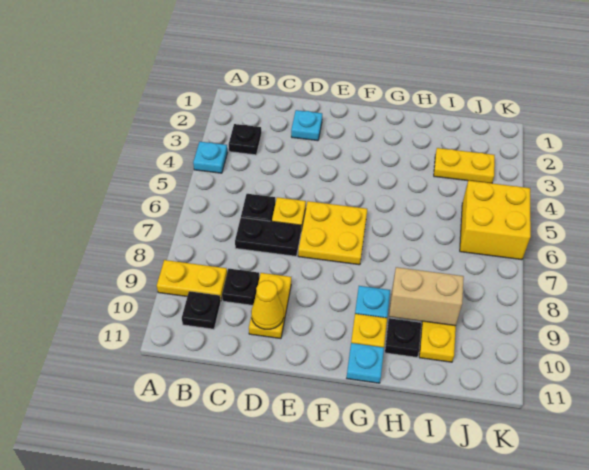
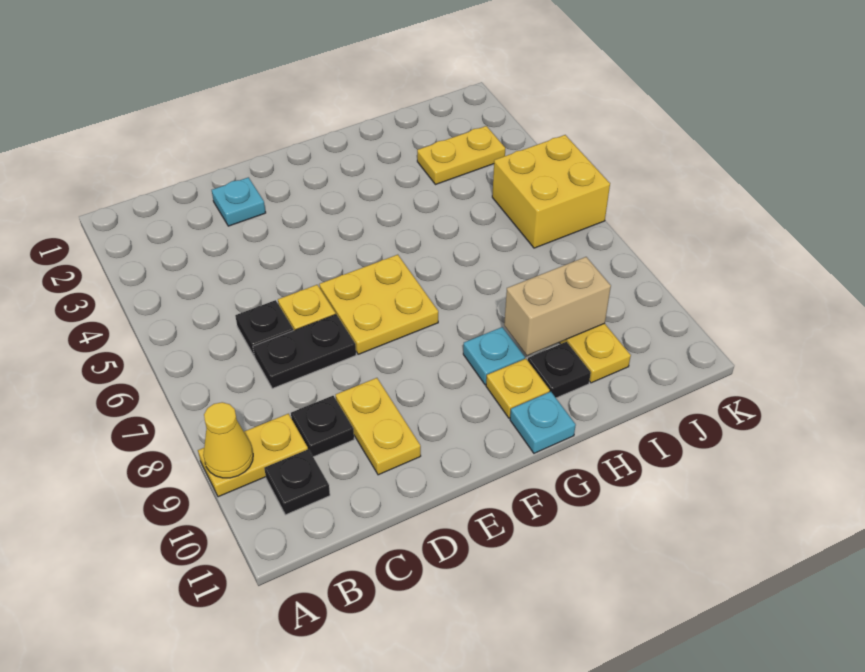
cyan 1x1 plate [193,142,227,173] -> none
black 1x1 plate [229,124,261,155] -> none
yellow 1x1 cone [251,280,284,329] -> yellow 1x1 cone moved to [203,402,253,478]

